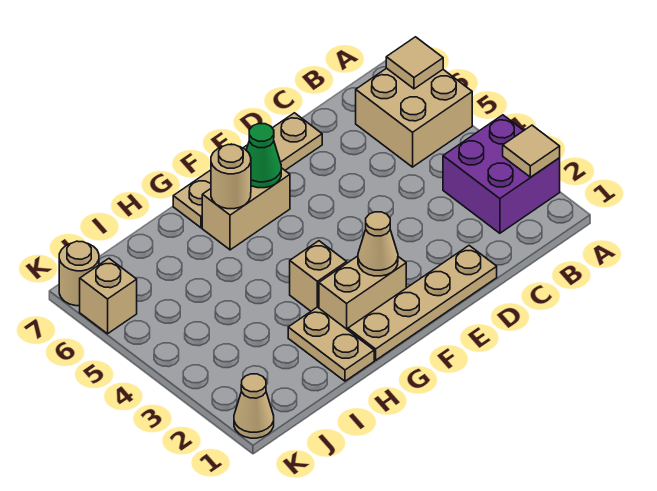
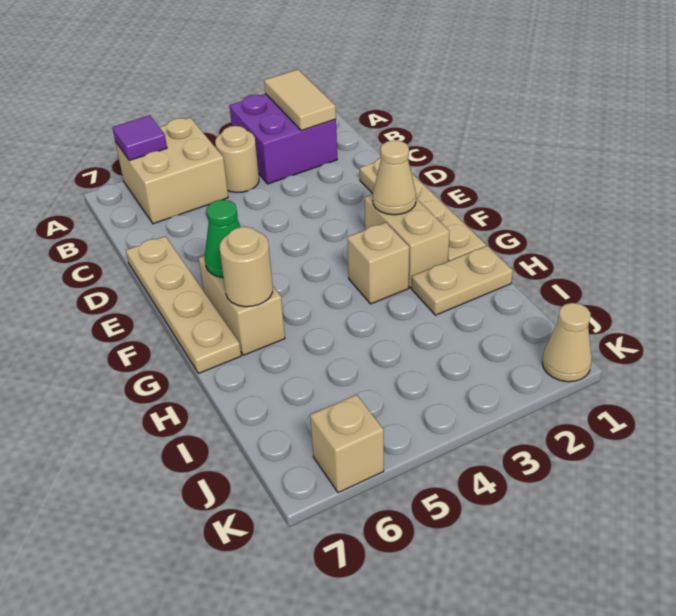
tan 1x1 tile [503,125,560,177] -> tan 1x2 tile [264,70,336,131]
tan 1x1 tile [386,37,443,89] -> purple 1x1 tile [112,115,167,160]
tan 1x1 round brick [59,241,99,306] -> tan 1x1 round brick moved to [215,126,259,193]

